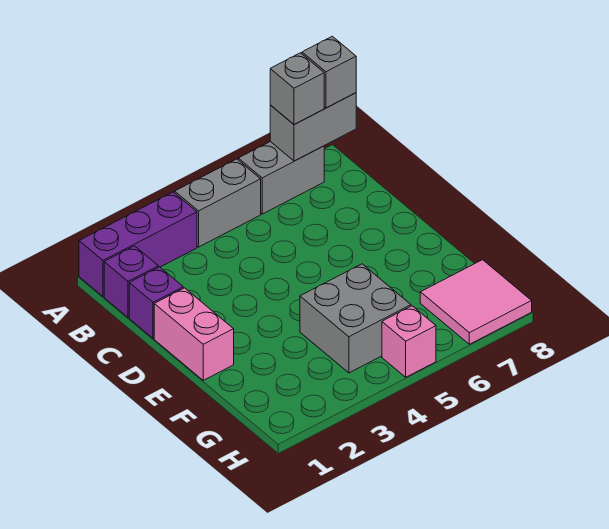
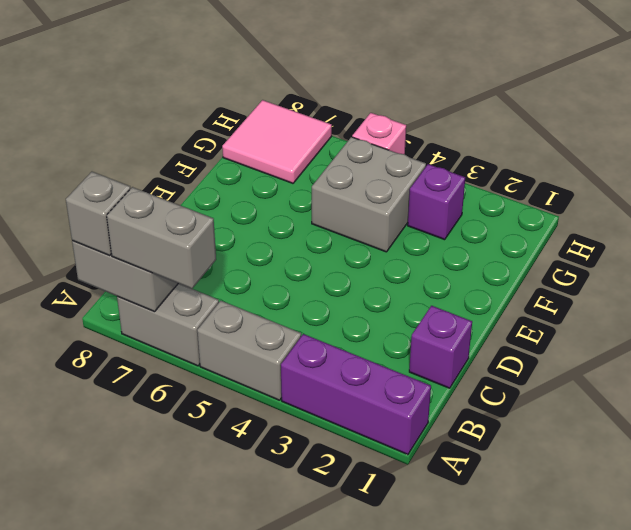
grey 1x1 brick [270,53,324,125] -> grey 1x2 brick [107,187,216,289]
purple 1x1 brick [104,246,158,318] -> purple 1x1 brick moved to [408,164,465,240]
pink 1x2 brick [154,288,234,380] -> none

